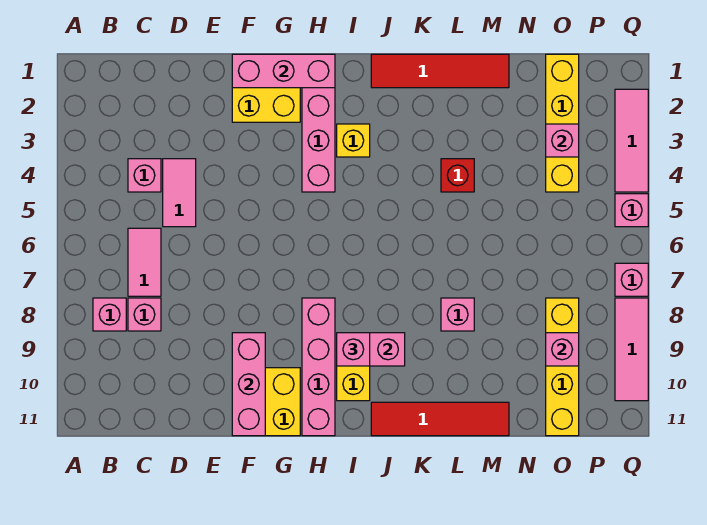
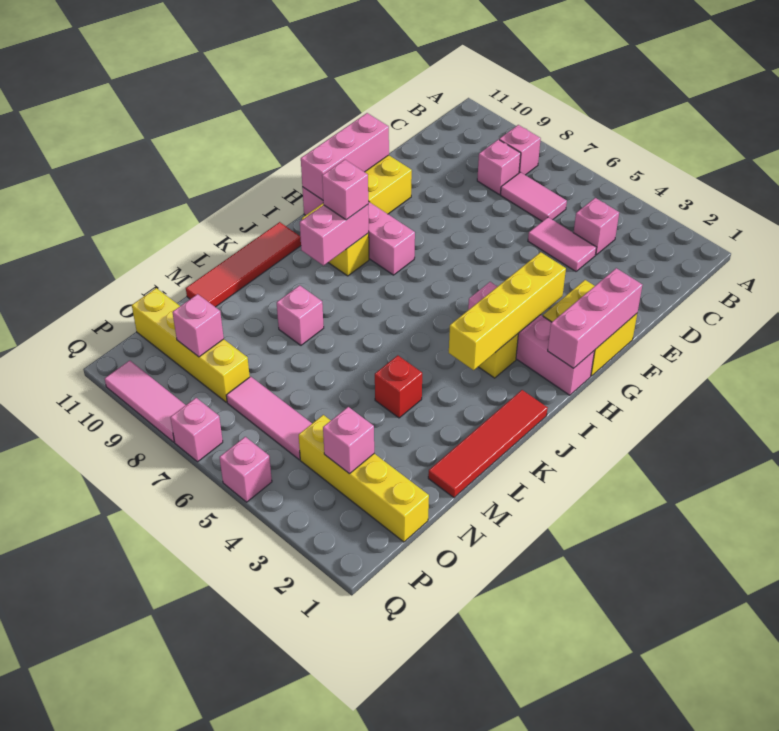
pink 1x3 brick [232,333,265,436] -> pink 1x3 brick turned to [301,113,389,200]
none -> yellow 1x4 brick [449,252,566,370]
pink 1x3 tile [615,89,648,192] -> pink 1x3 tile moved to [226,377,312,460]

